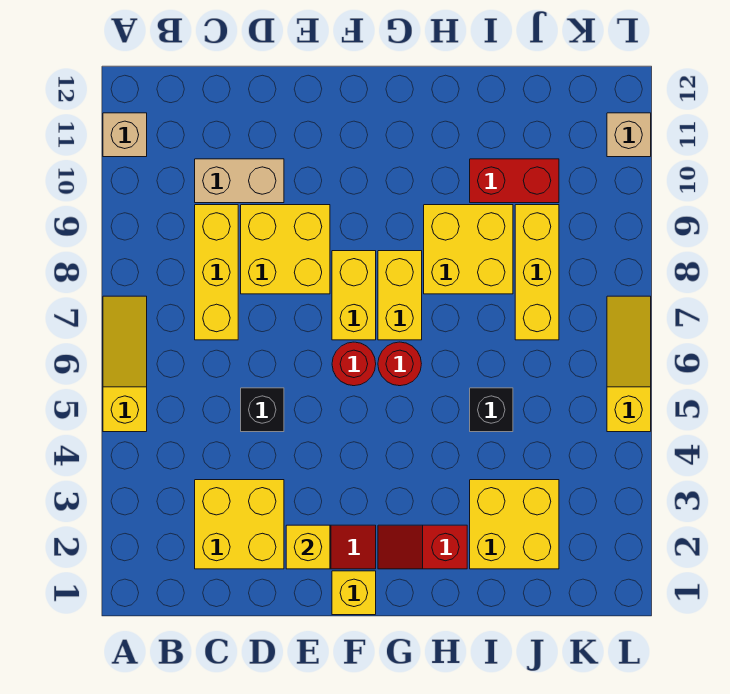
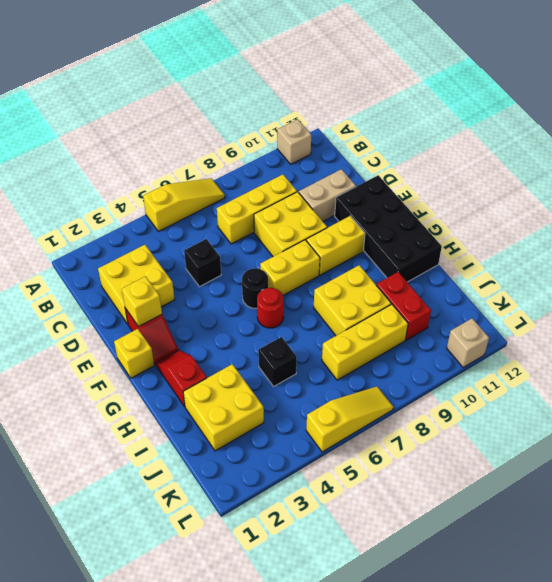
tan 1x2 brick [195,159,284,203] -> tan 1x2 brick turned to [299,169,356,221]
none -> black 2x4 brick [335,175,442,282]
red 1x1 round brick [332,342,376,386] -> black 1x1 round brick [242,268,268,308]
yellow 1x2 brick [378,251,422,340] -> yellow 1x2 brick moved to [306,216,365,275]

